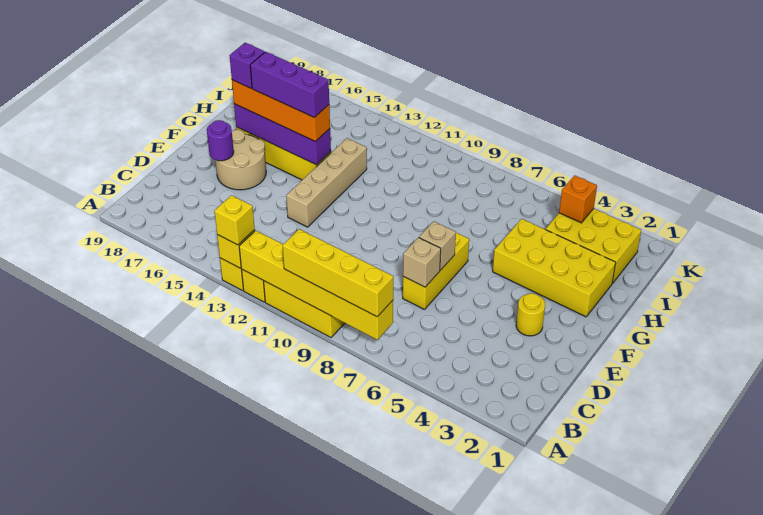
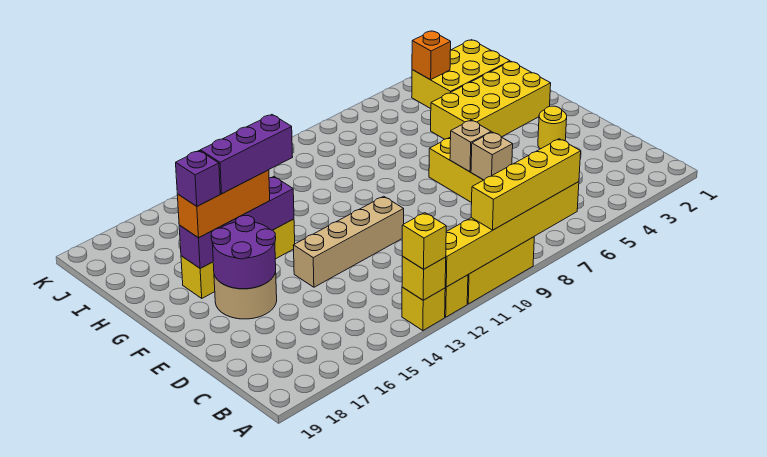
tan 1x4 brick [286,138,367,227] -> tan 1x4 brick turned to [293,196,404,287]
purple 1x1 round brick [207,120,234,161] -> purple 2x2 round brick [211,216,276,289]
orange 1x4 brick [232,80,330,142] -> orange 1x3 brick [177,170,270,238]

